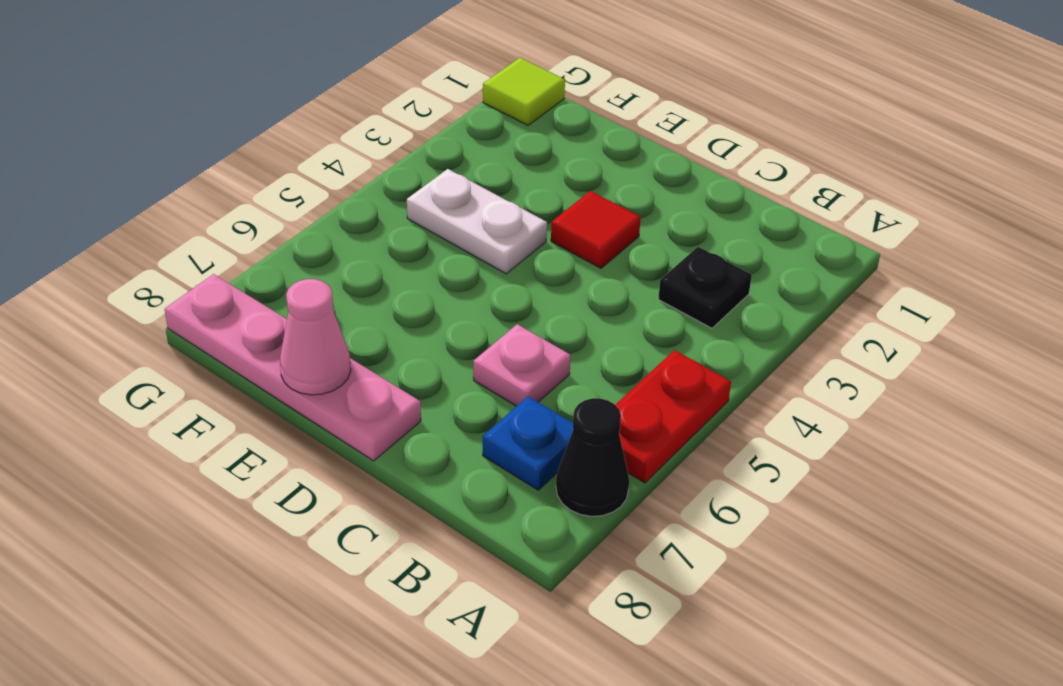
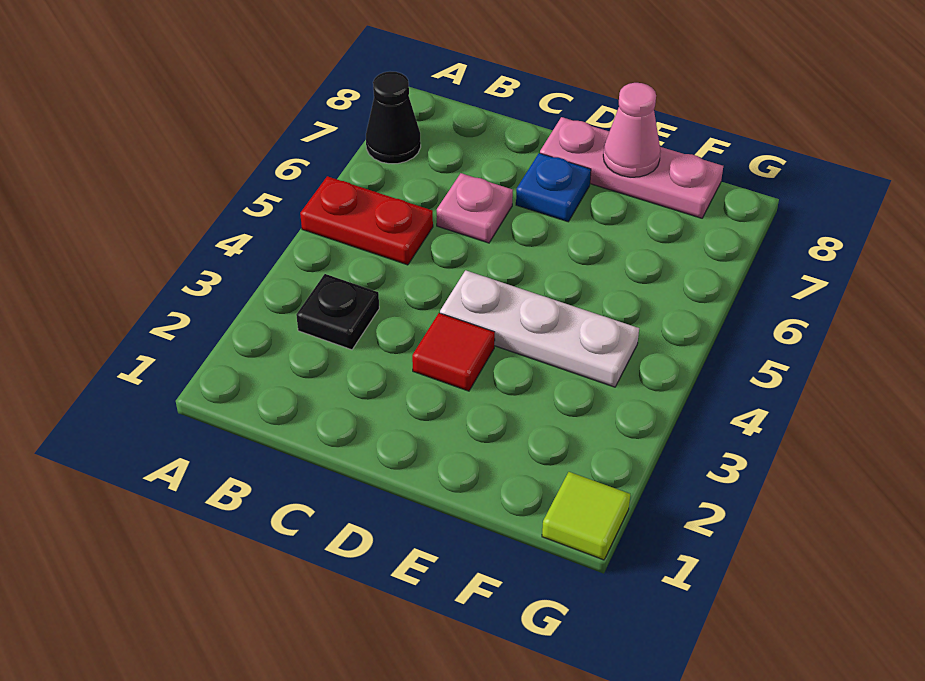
red 1x2 plate [616,350,731,483] -> red 1x2 plate turned to [300,176,433,265]
blue 1x1 plate [483,397,573,490] -> blue 1x1 plate moved to [516,153,591,222]
pink 1x4 plate [165,274,421,461] -> pink 1x3 plate [540,117,723,218]
white 1x2 plate [407,169,547,274] -> white 1x3 plate [440,270,639,387]

